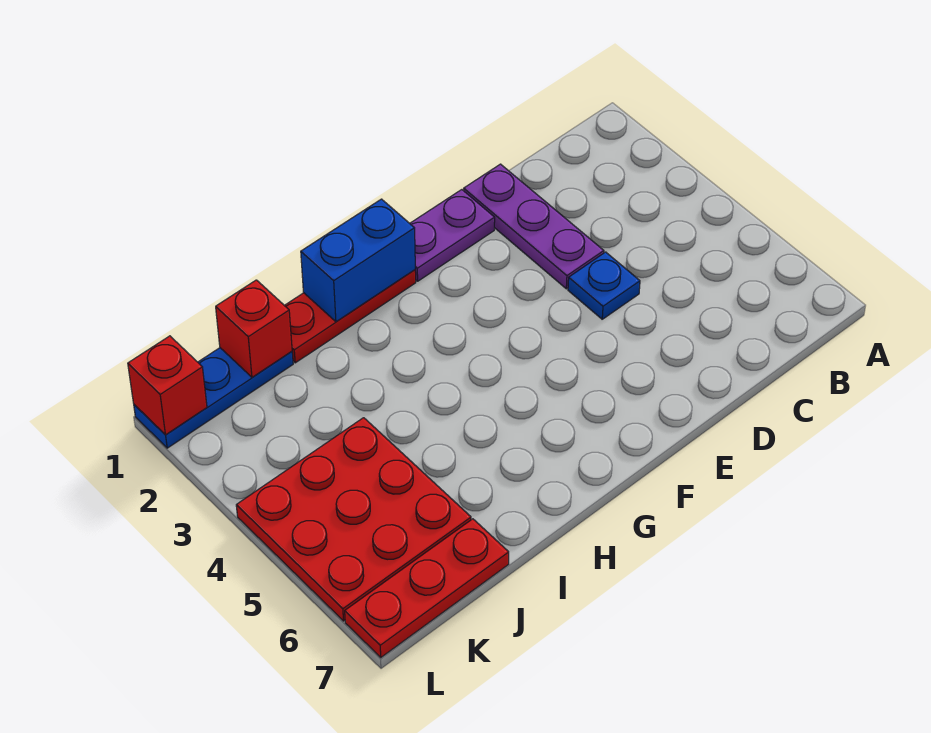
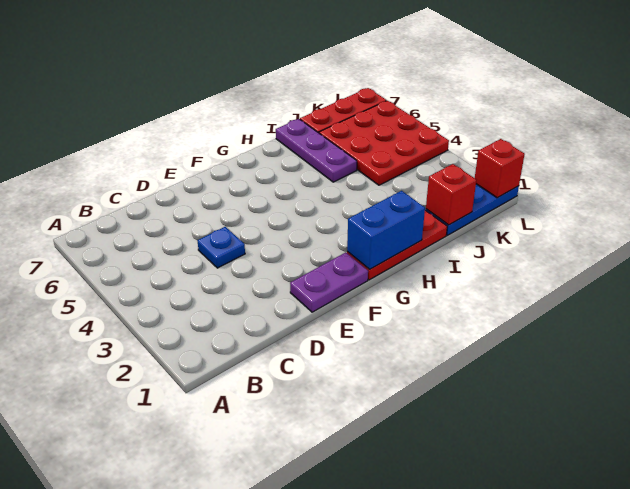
purple 1x3 plate [464,164,604,289] -> purple 1x3 plate moved to [276,119,357,182]

